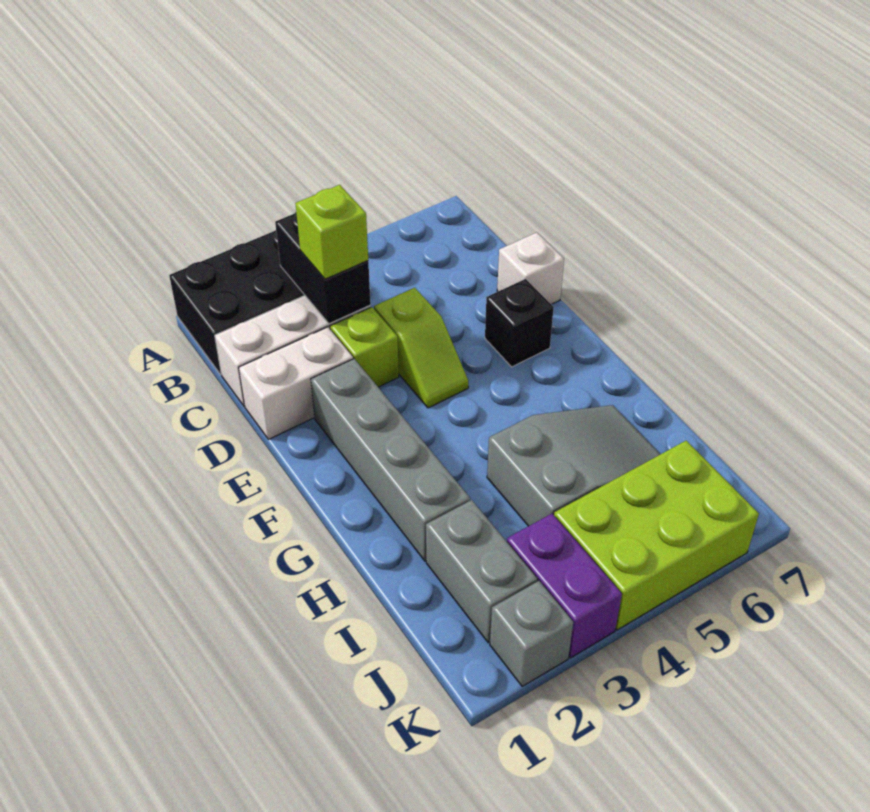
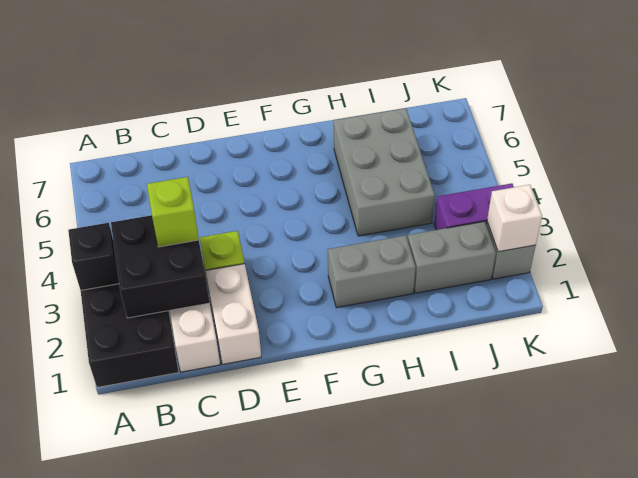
black 1x2 brick [275,212,371,324] -> black 2x2 brick [111,215,210,318]
lime 1x2 slope [374,288,468,408] -> none
white 1x1 brick [497,232,564,304] -> white 1x1 brick moved to [487,185,542,252]
grey 1x4 brick [311,359,470,561] -> grey 1x2 brick [328,235,416,308]
black 1x1 brick [485,279,554,367] -> black 1x1 brick moved to [68,223,119,291]
grey 2x3 slope [487,405,660,526] -> grey 2x3 brick [334,108,435,236]
lime 2x3 brick [554,441,759,630] -> none

